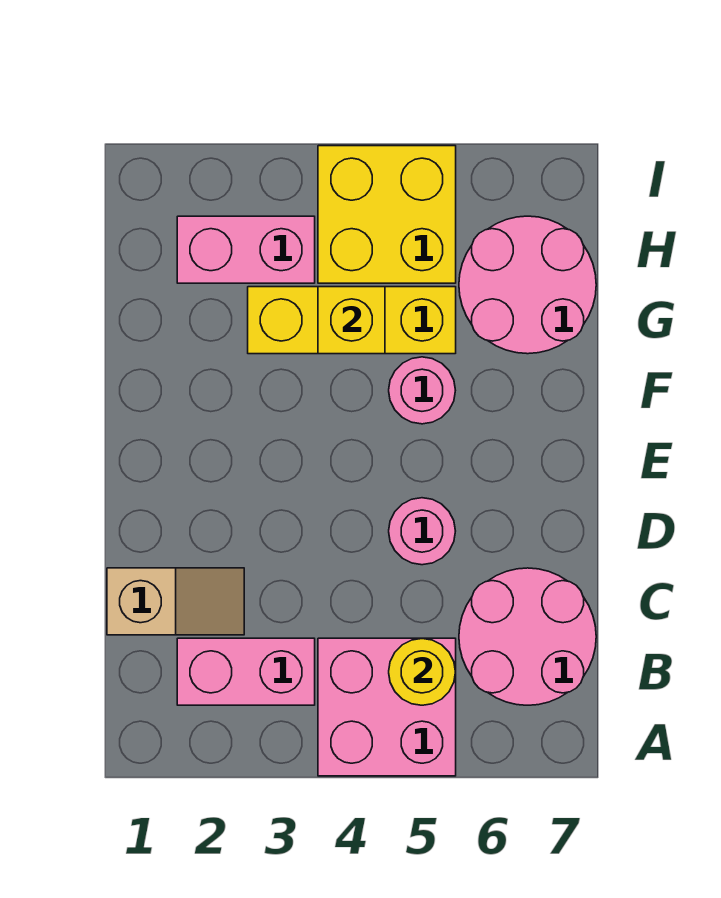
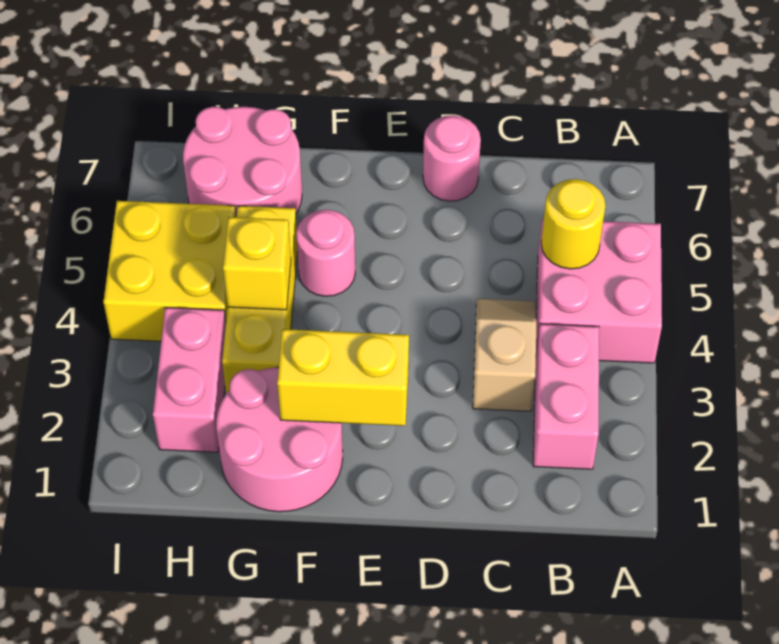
pink 2x2 round brick [459,568,596,705] -> pink 2x2 round brick moved to [216,367,343,512]
tan 1x2 slope [107,568,244,635] -> tan 1x2 slope moved to [473,299,537,411]
pink 1x1 round brick [389,498,455,565] -> pink 1x1 round brick moved to [423,115,481,201]
none -> yellow 1x2 brick [277,329,409,426]

